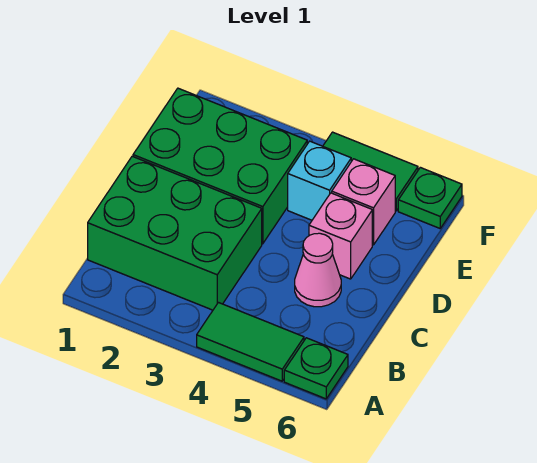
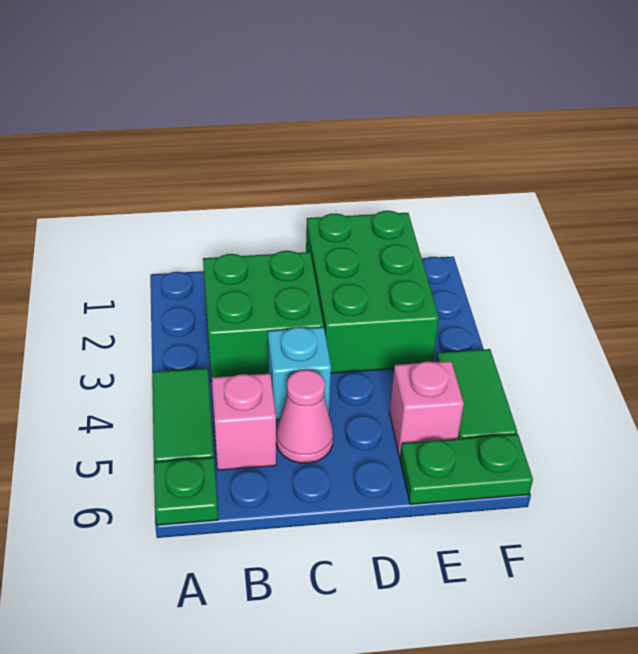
green 2x3 brick [88,156,262,310] -> green 2x2 brick [203,251,324,381]
pink 1x1 brick [309,193,372,279] -> pink 1x1 brick moved to [212,374,276,470]
cyan 1x1 brick [288,141,351,220] -> cyan 1x1 brick moved to [268,327,331,420]
green 1x1 plate [398,167,462,228] -> green 1x2 plate [400,434,533,504]

